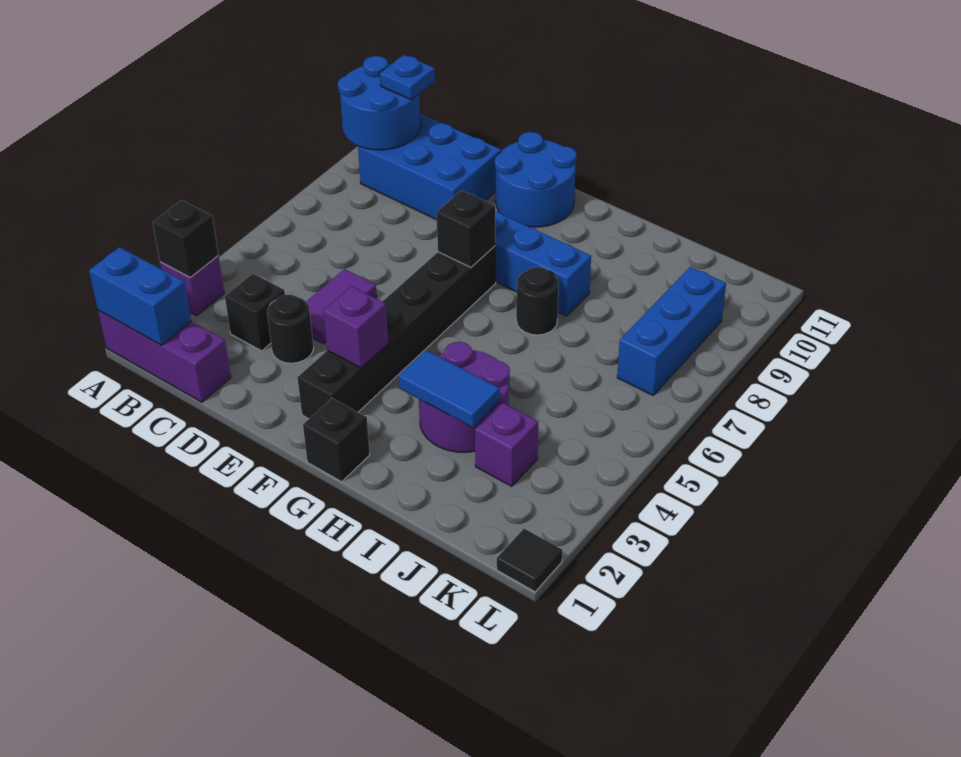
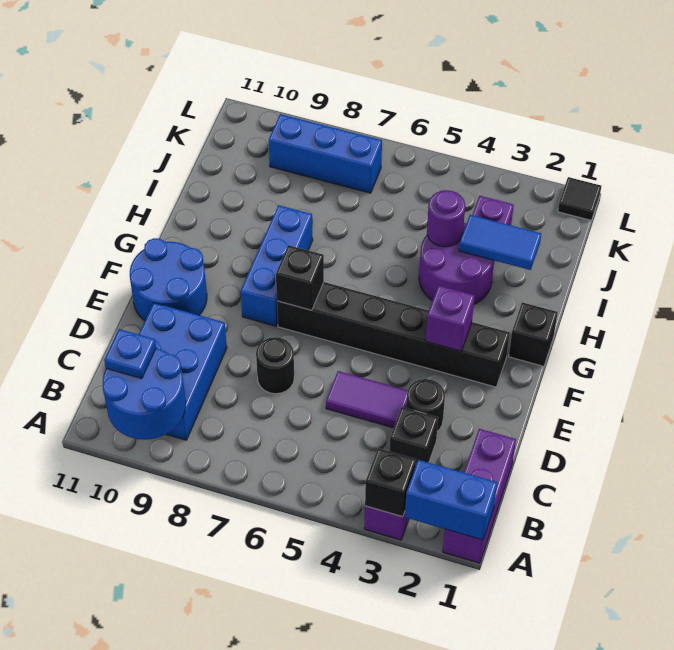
blue 1x2 brick [89,247,191,345] -> blue 1x2 brick turned to [405,460,497,540]
blue 1x2 tile [399,350,500,427] -> blue 1x2 tile turned to [459,215,541,270]
black 1x1 round brick [516,267,559,335] -> black 1x1 round brick moved to [256,337,294,394]
none -> purple 1x1 round brick [427,190,465,247]

